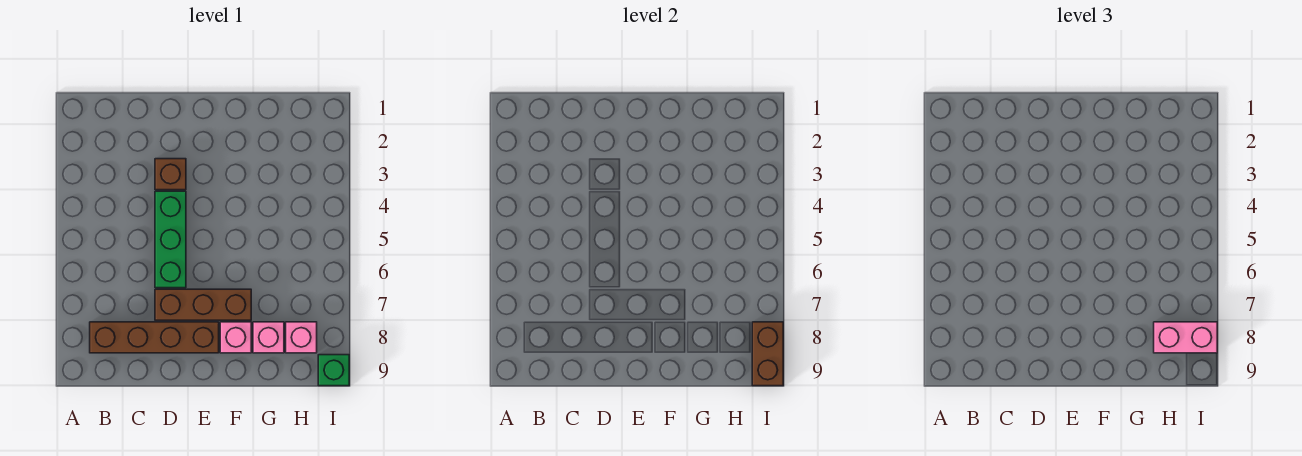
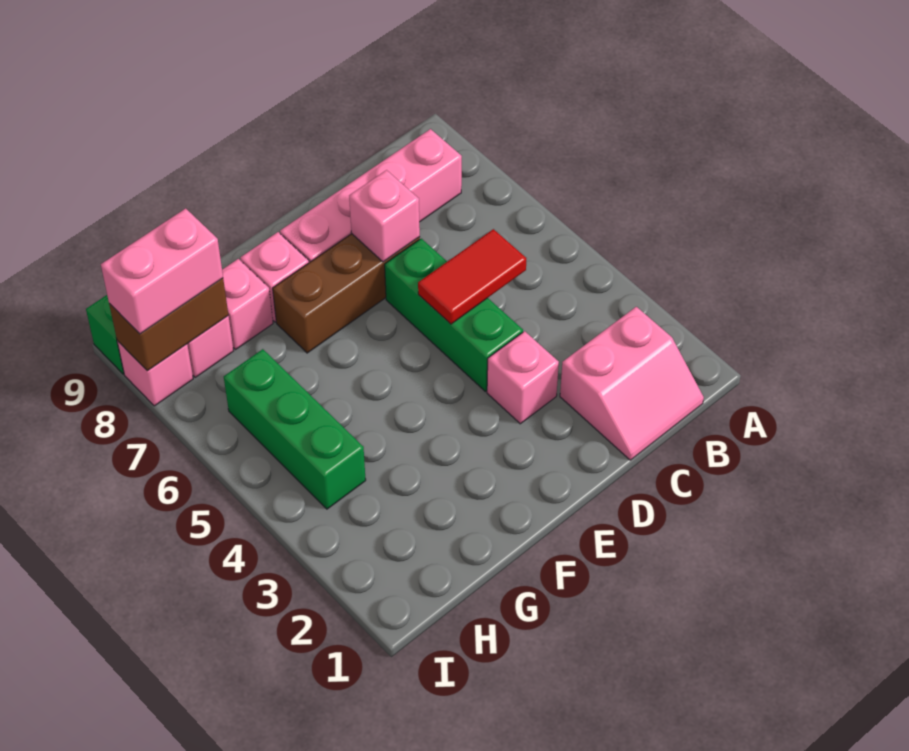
none -> pink 2x2 slope [560,307,704,460]
brown 1x4 brick [90,322,219,353] -> pink 1x4 brick [280,129,462,263]
none -> red 1x2 tile [418,229,526,324]
brown 1x1 brick [155,159,186,190] -> pink 1x1 brick [487,331,559,424]
none -> pink 1x1 brick [349,170,420,262]
none -> green 1x3 brick [224,349,366,509]
none -> pink 1x1 brick [117,341,193,406]
brown 1x2 brick [752,322,783,386] -> brown 1x2 brick turned to [109,278,228,371]

